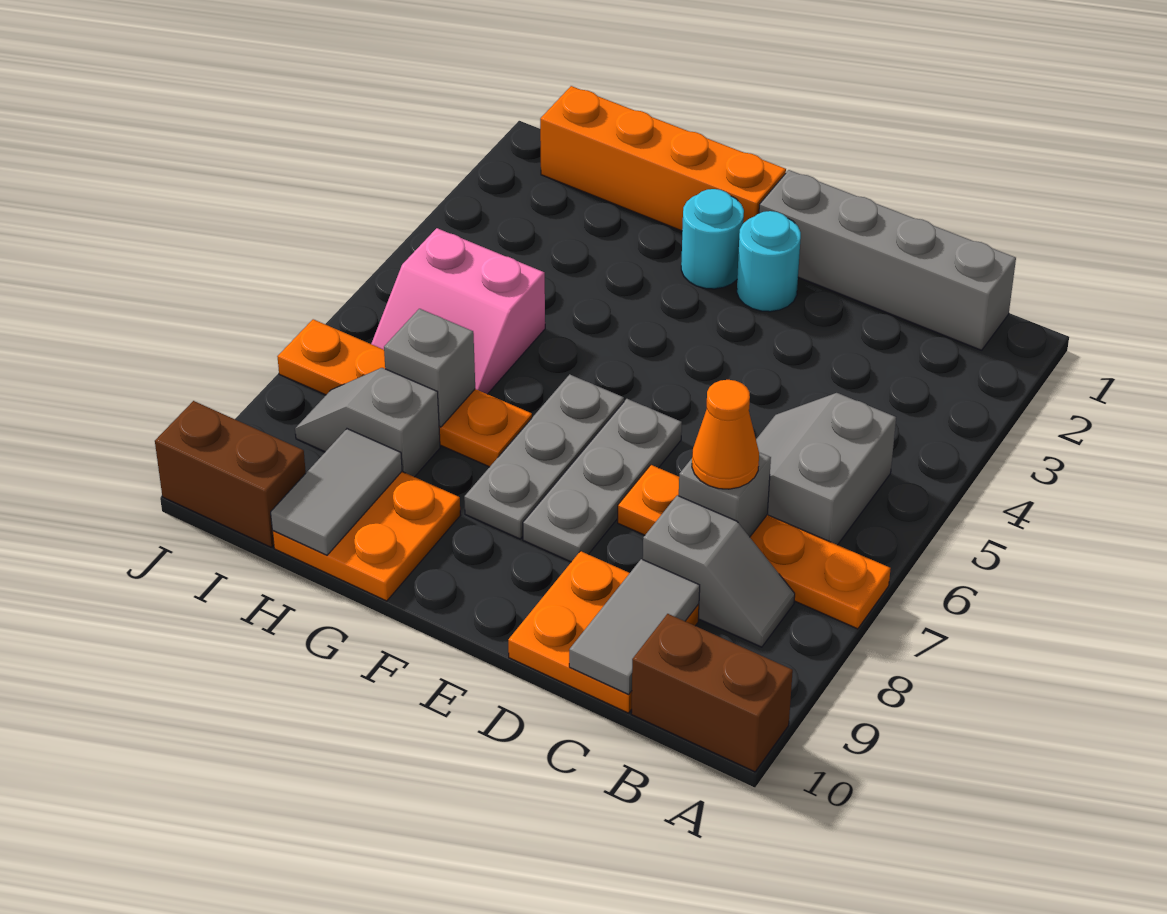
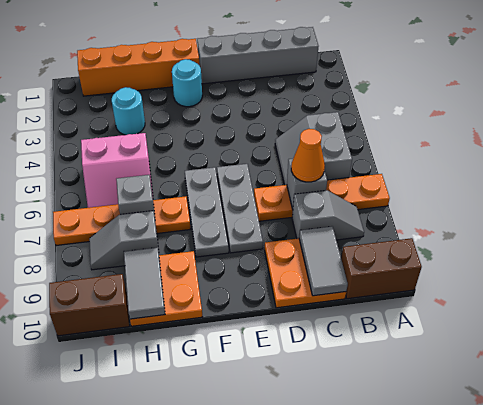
cyan 1x1 round brick [737,211,801,312] -> cyan 1x1 round brick moved to [112,87,145,135]

